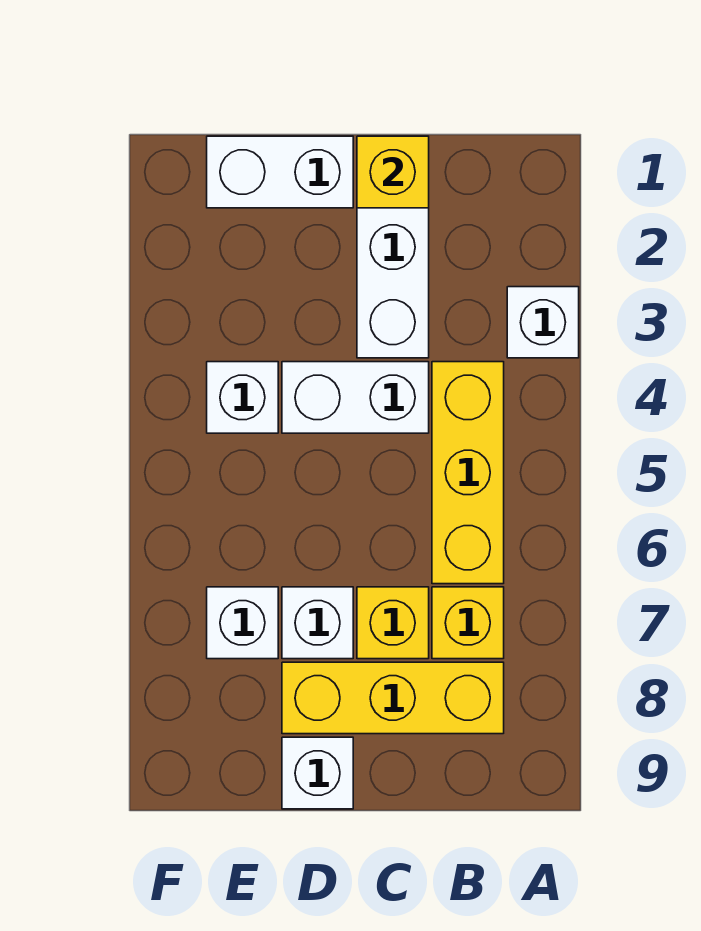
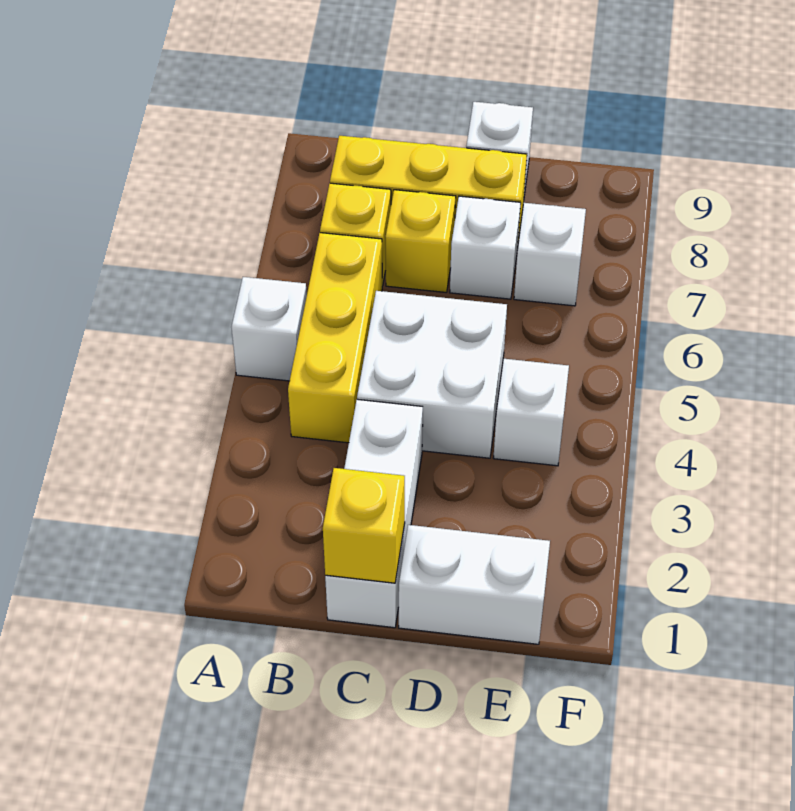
white 1x1 brick [507,287,579,358] -> white 1x1 brick moved to [231,277,307,381]
white 1x2 brick [282,362,429,433] -> white 2x2 brick [357,291,507,458]

